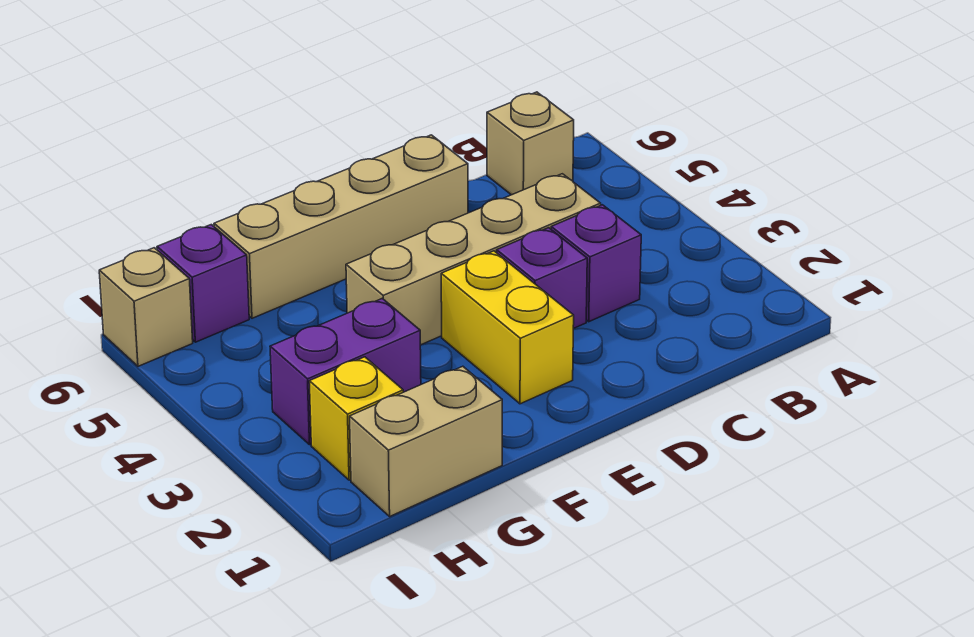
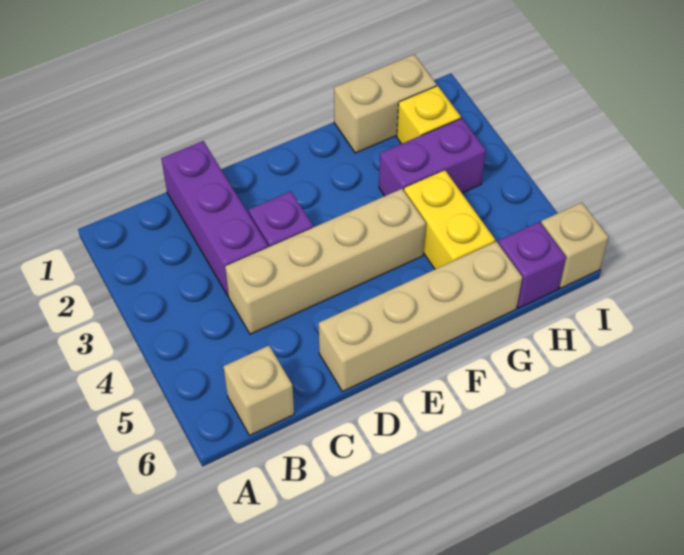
purple 1x1 brick [551,205,641,322] -> purple 1x3 brick [161,141,268,297]
yellow 1x2 brick [441,251,574,404] -> yellow 1x2 brick moved to [404,170,495,269]

